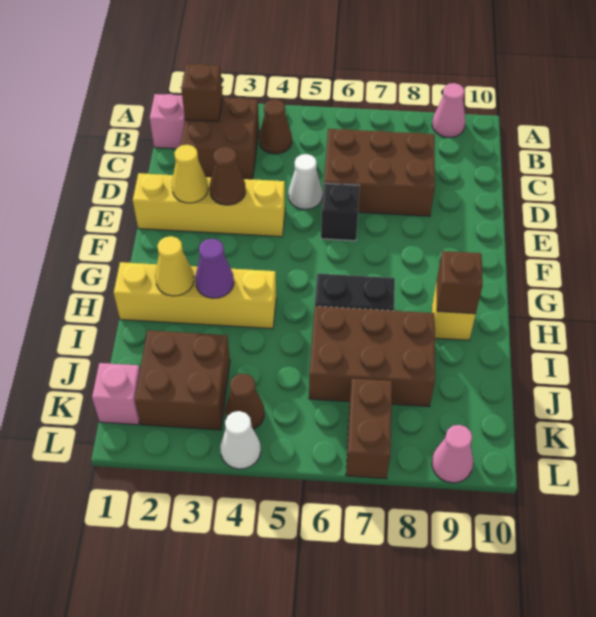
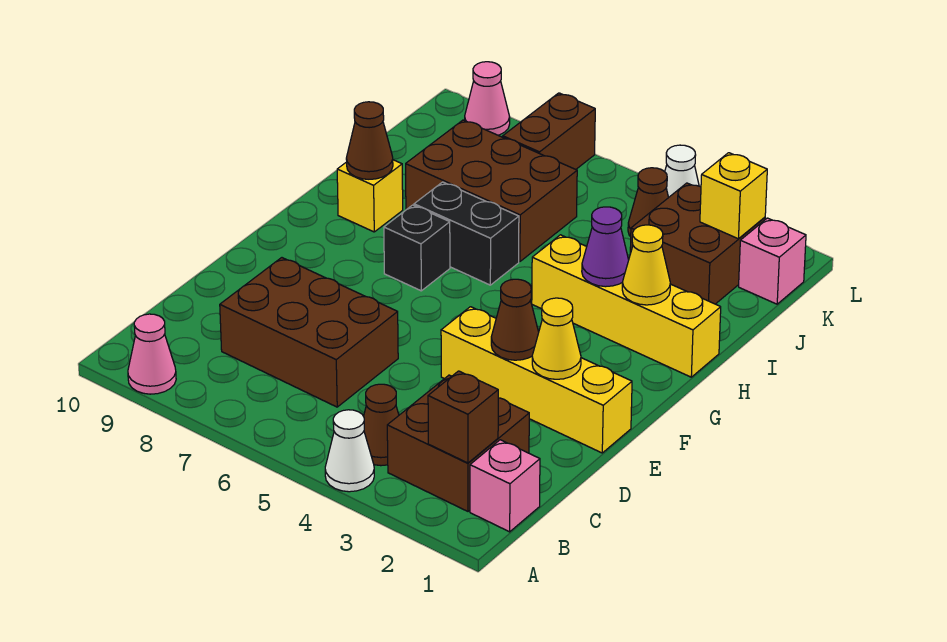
white 1x1 cone [288,154,323,209] -> white 1x1 cone moved to [325,410,374,492]
black 1x1 brick [321,183,360,241] -> black 1x1 brick moved to [384,205,450,291]
brown 1x1 brick [437,251,483,314] -> brown 1x1 cone [346,102,393,179]
none -> yellow 1x1 brick [700,153,767,239]

